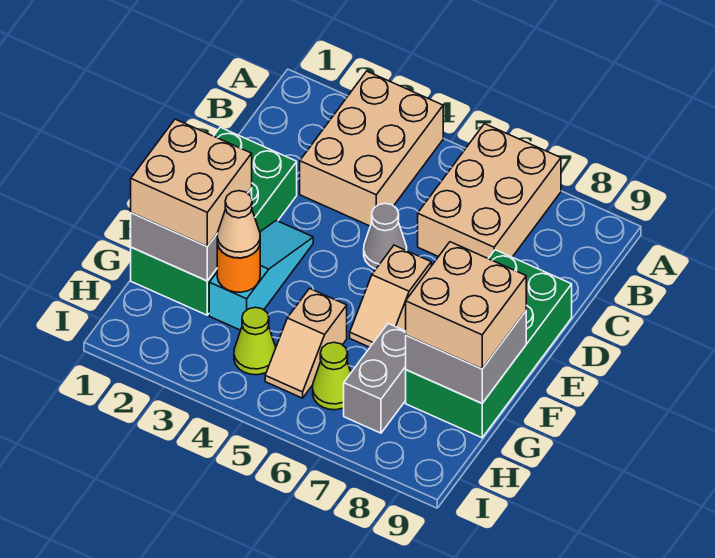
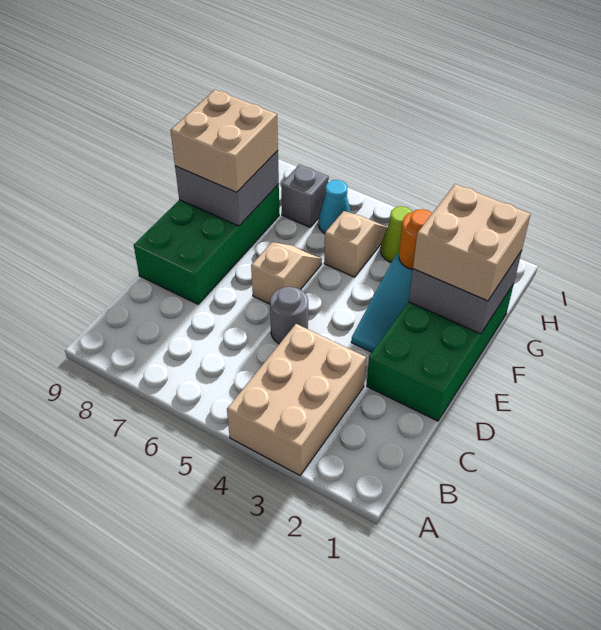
tan 2x3 brick [418,124,561,258] -> none
grey 1x1 cone [364,203,407,269] -> grey 1x1 round brick [270,287,308,344]
tan 1x1 cone [217,191,260,258] -> none
grey 1x2 brick [344,324,406,433] -> grey 1x1 brick [281,165,329,227]
lime 1x1 cone [313,342,351,410] -> cyan 1x1 cone [318,180,351,233]

